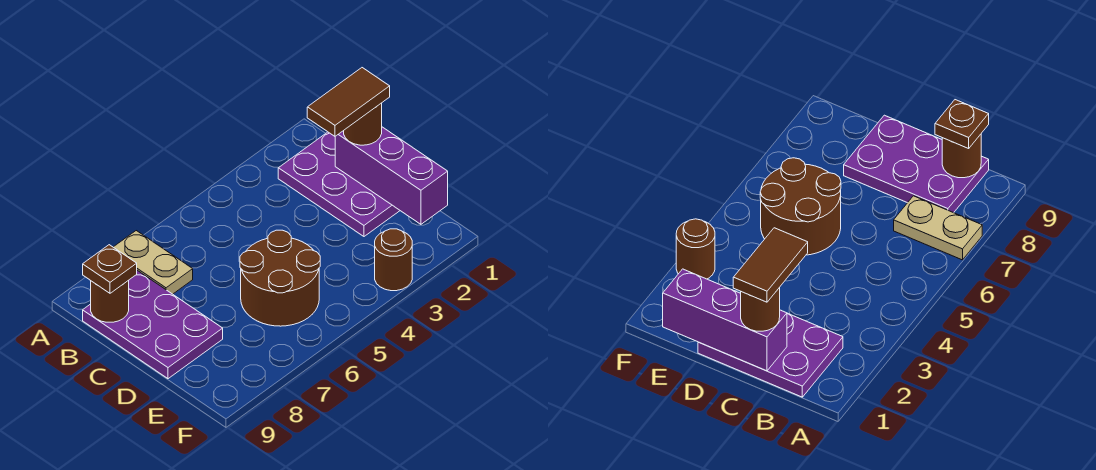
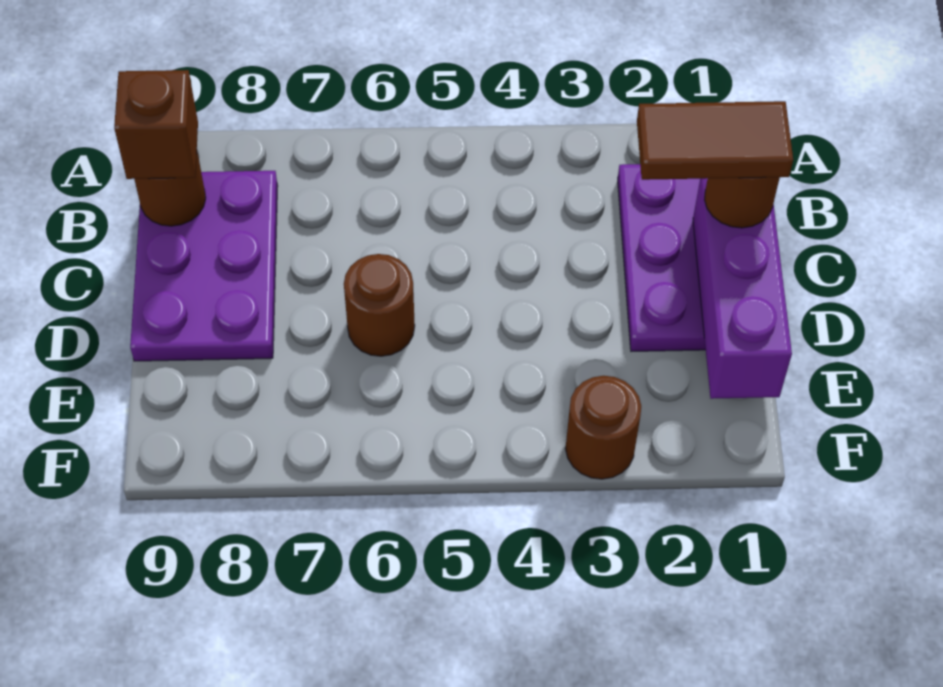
tan 1x2 plate [114,231,193,294] -> none
brown 1x1 plate [83,245,137,293] -> brown 1x1 brick [114,70,198,179]
brown 2x2 round brick [240,230,320,326] -> brown 1x1 round brick [344,254,415,356]

